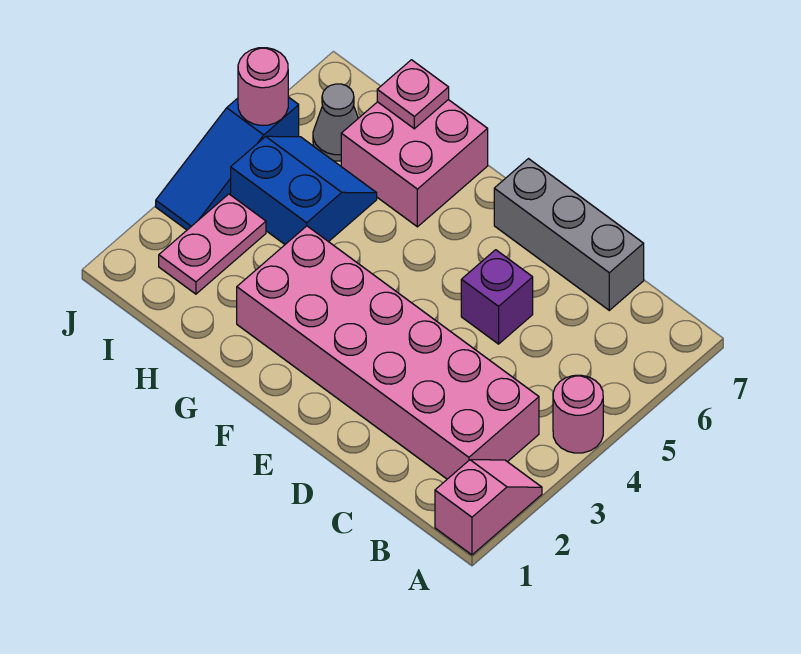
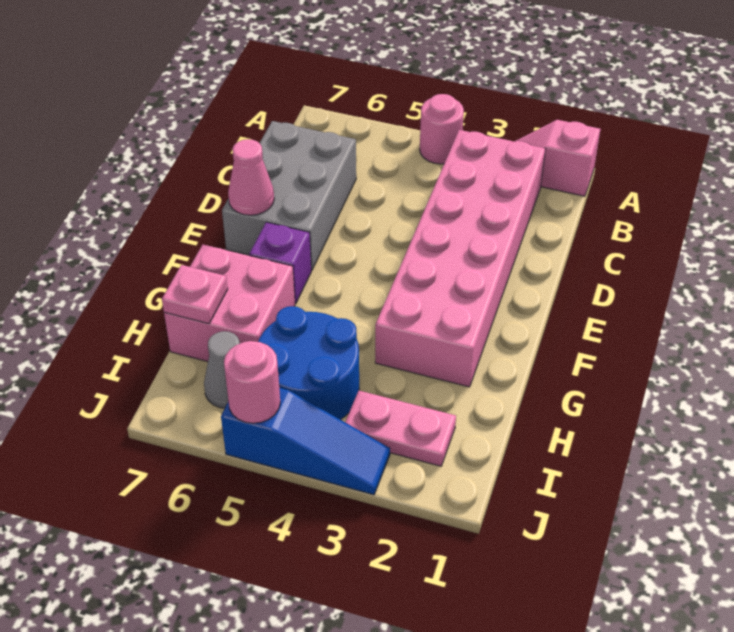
grey 1x3 brick [494,159,644,310] -> grey 2x3 brick [222,121,356,270]
purple 1x1 brick [461,250,533,344] -> purple 1x1 brick moved to [249,222,311,304]
none -> pink 1x1 cone [228,139,274,215]
blue 2x2 slope [231,136,377,244] -> blue 2x2 round brick [258,306,359,420]

